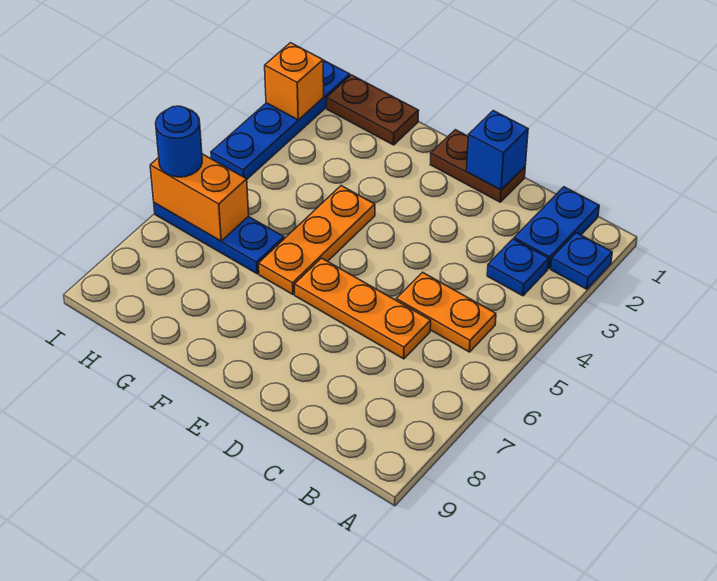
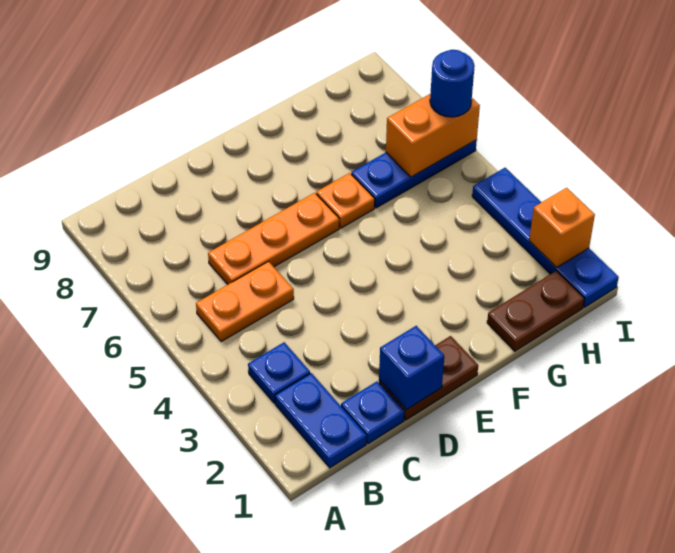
blue 1x1 plate [551,233,612,289] -> blue 1x1 plate moved to [341,382,404,444]
orange 1x3 plate [259,186,375,294] -> orange 1x1 plate [316,173,375,228]

